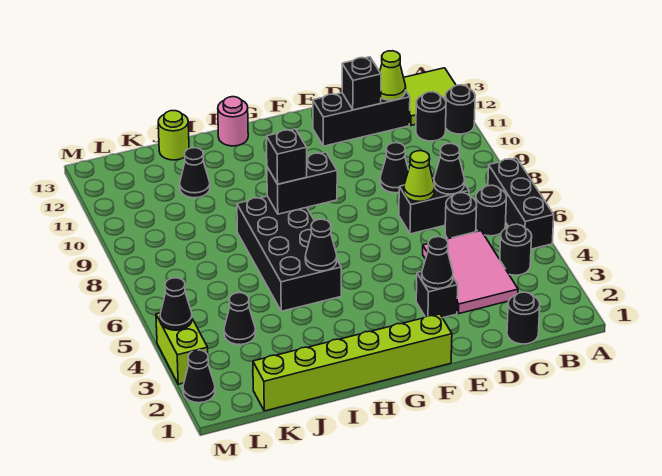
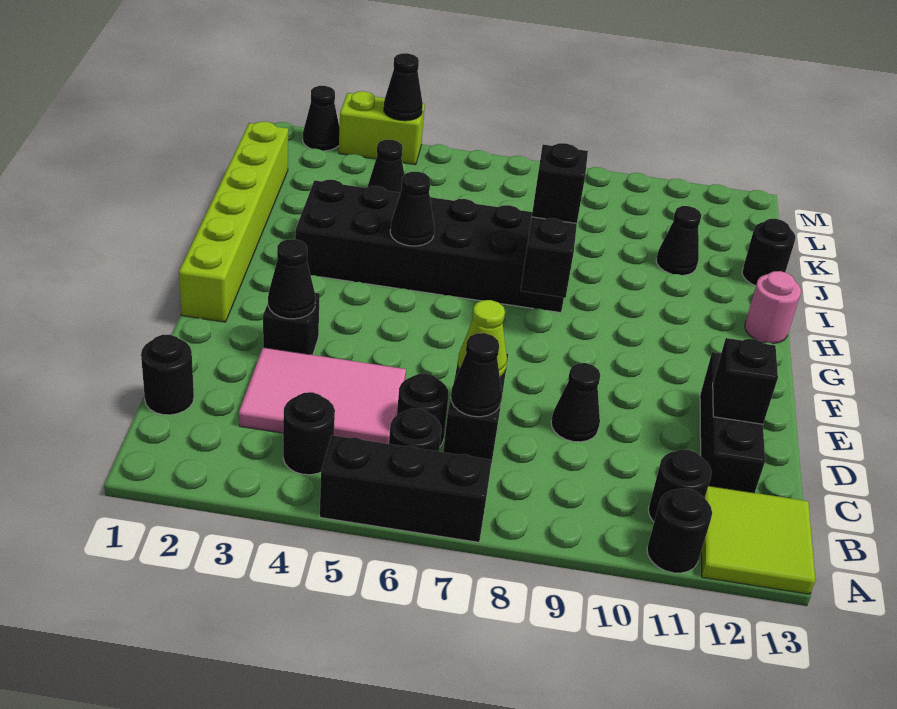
lime 1x1 cone [380,51,406,100] -> none
black 2x4 brick [237,196,341,311] -> black 2x6 brick [295,180,564,313]
lime 1x1 round brick [158,111,189,160] -> black 1x1 round brick [742,219,796,286]

